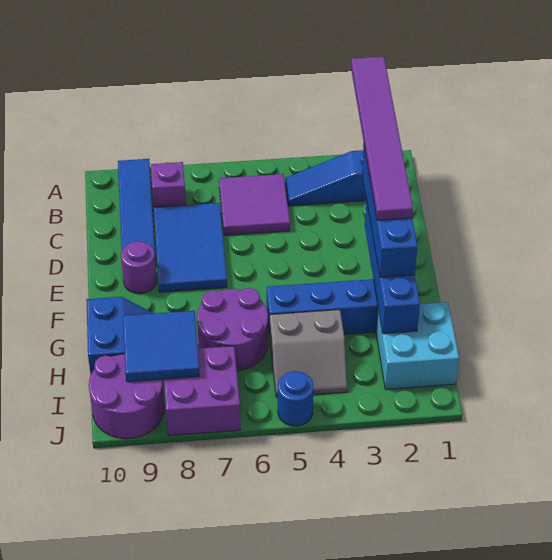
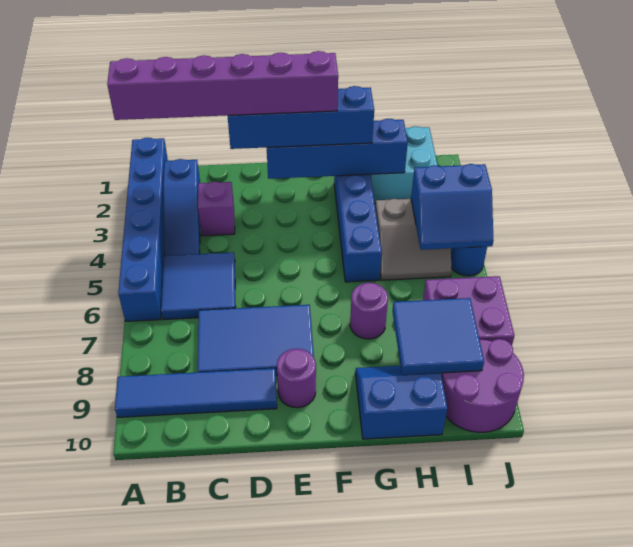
none -> blue 1x6 brick [118,138,168,321]
purple 1x6 tile [351,57,413,220] -> purple 1x6 brick [107,51,338,120]
purple 2x2 tile [219,174,290,235] -> blue 2x2 tile [161,252,236,320]
purple 1x1 brick [151,162,186,207] -> purple 1x1 brick moved to [198,182,235,236]
purple 2x2 round brick [197,288,268,371] -> purple 1x1 round brick [350,283,388,339]
grey 2x2 slope [270,310,347,397] -> grey 2x2 slope turned to [375,199,452,280]
none -> blue 2x2 slope [411,164,494,250]

